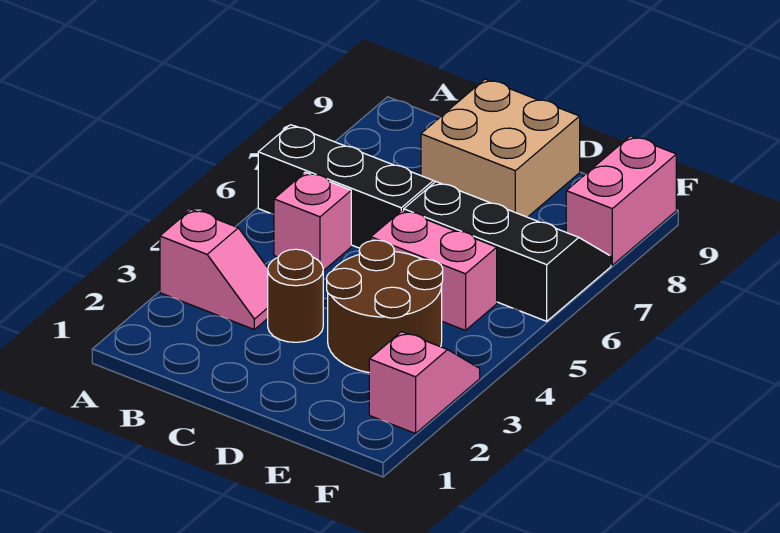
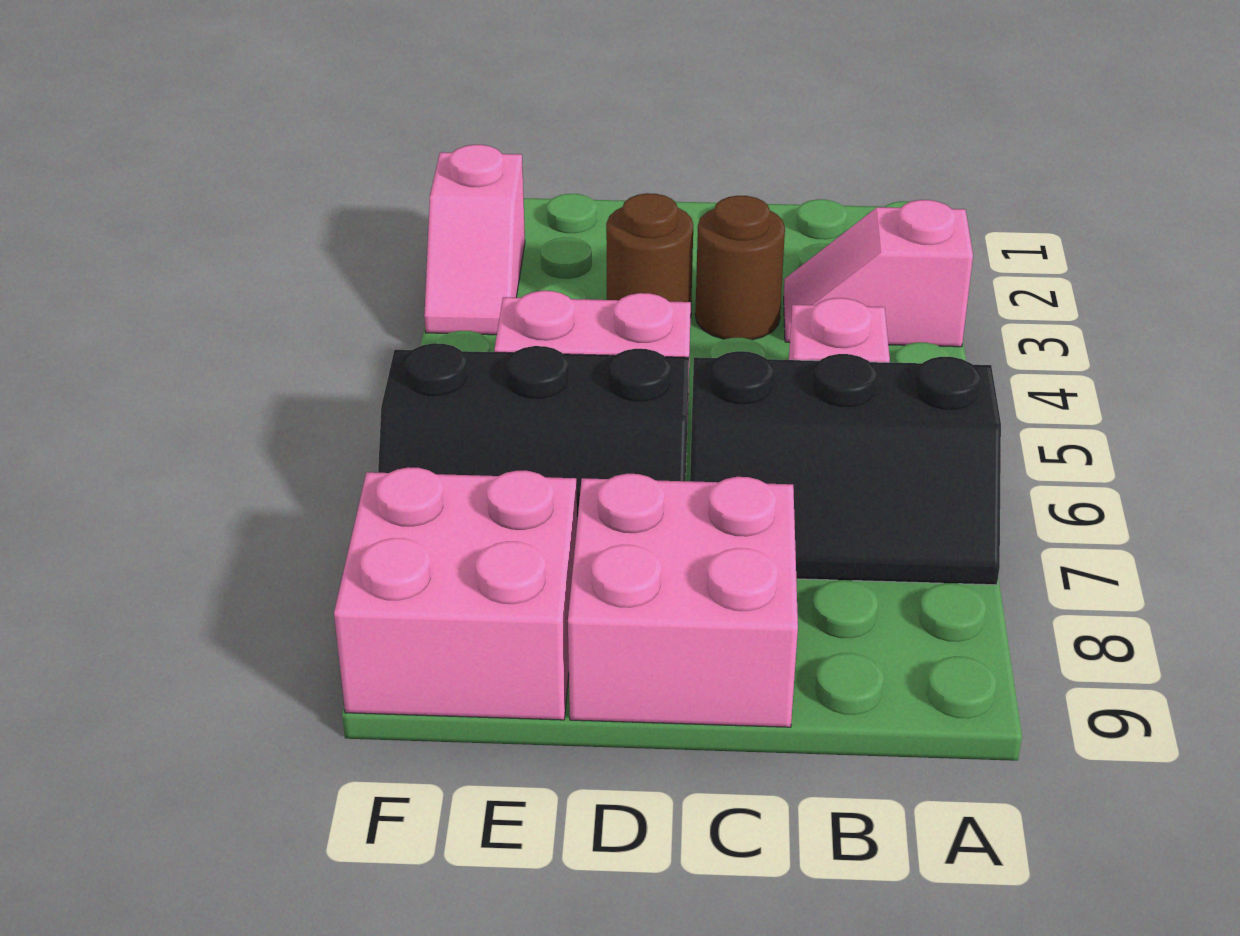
tan 2x2 brick [421,79,580,217] -> pink 2x2 brick [568,474,798,727]
brown 2x2 round brick [327,240,443,372] -> brown 1x1 round brick [606,193,693,318]
pink 1x2 brick [566,136,676,265] -> pink 2x2 brick [334,467,577,720]

